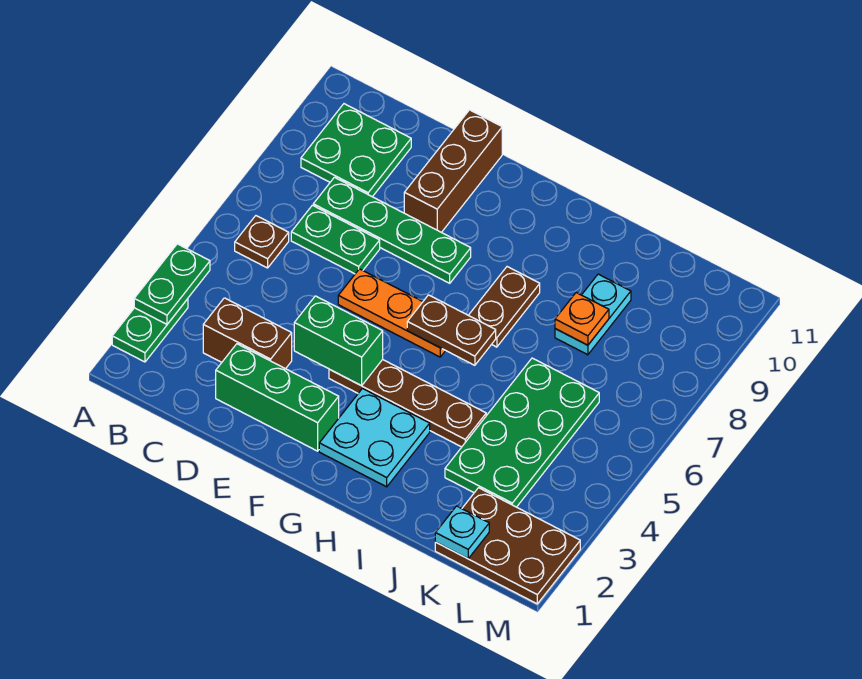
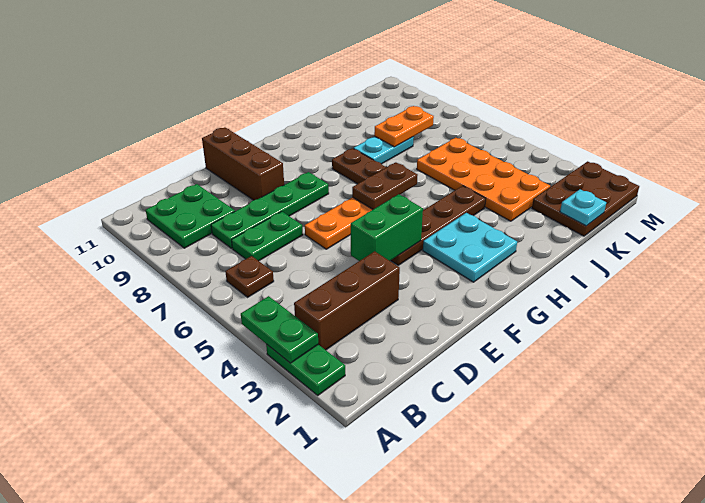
brown 1x2 brick [203,298,292,369] -> brown 1x3 brick [294,251,400,350]
green 1x3 brick [216,344,339,451] -> none
green 2x4 plate [445,358,599,507] -> orange 2x4 plate [417,138,550,221]
cyan 1x2 plate [555,274,631,355] -> cyan 1x2 plate turned to [354,136,414,164]
orange 1x1 plate [555,293,609,345] -> orange 1x2 plate [374,106,434,147]

